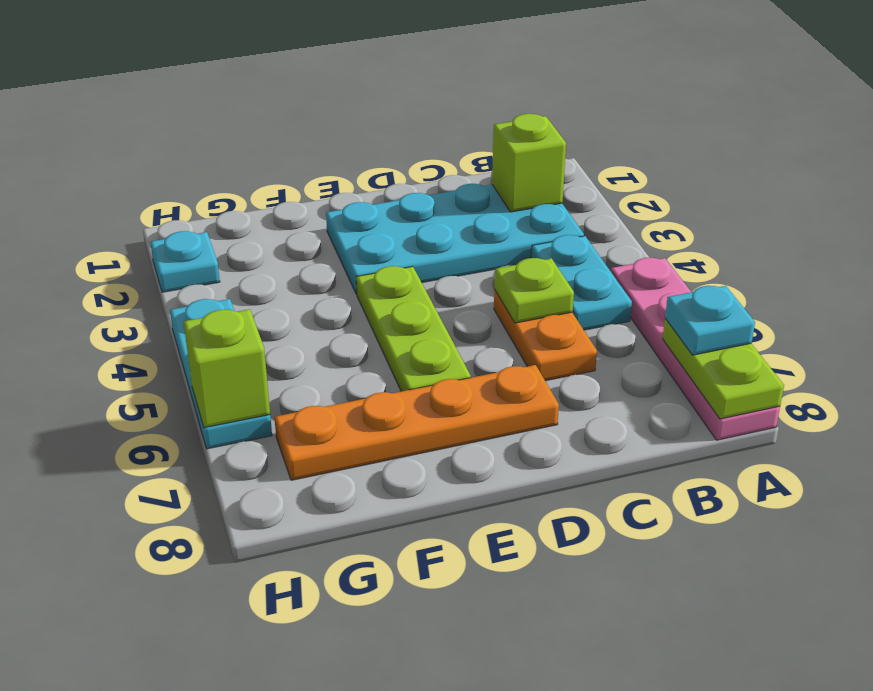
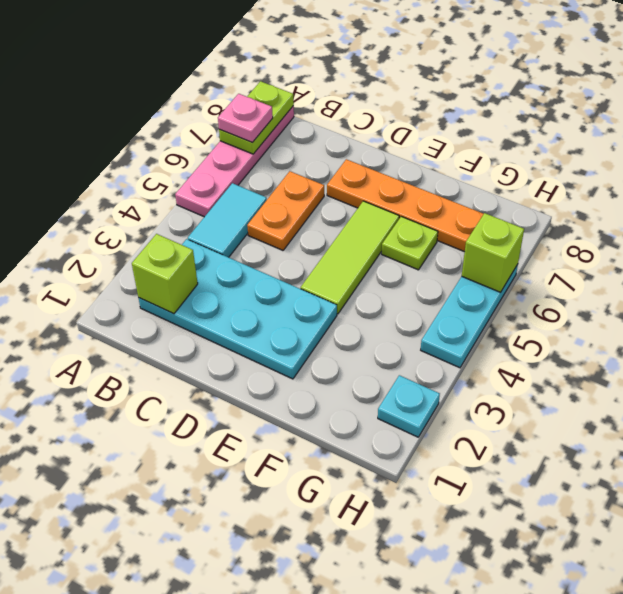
cyan 1x1 plate [665,286,755,355] -> pink 1x1 plate [218,94,273,142]
cyan 1x2 plate [531,235,632,330] -> cyan 1x2 tile [188,183,267,257]
lime 1x1 plate [494,258,574,323] -> lime 1x1 plate moved to [382,216,438,270]
lime 1x3 plate [356,266,471,391] -> lime 1x3 tile [301,201,399,314]

